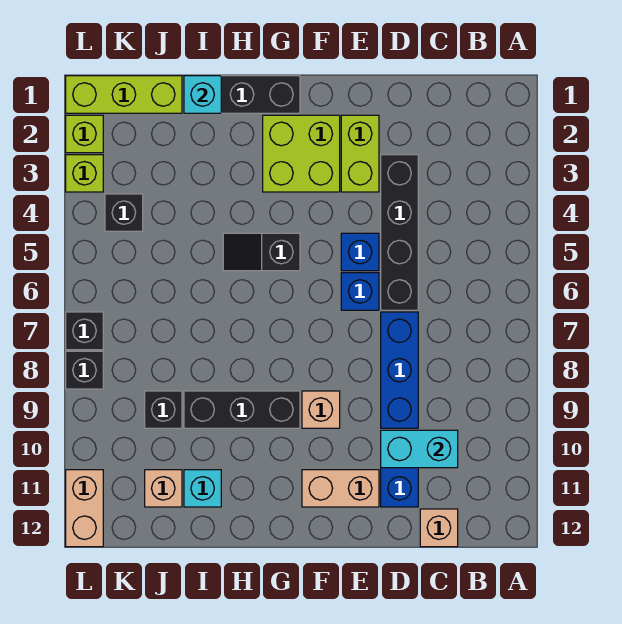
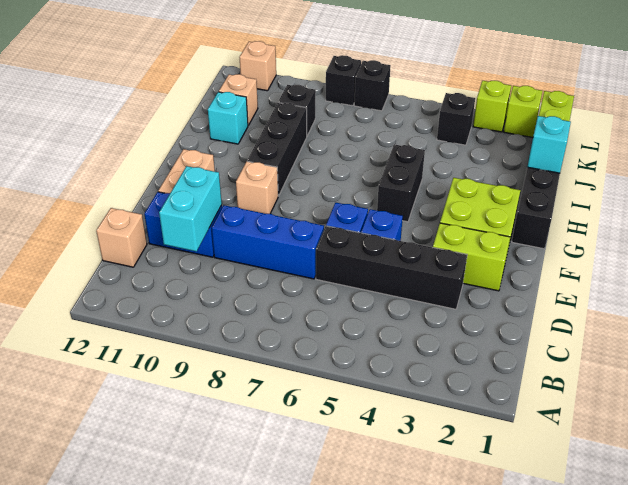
black 1x2 slope [223,233,300,271] -> black 1x2 brick [377,144,425,222]
tan 1x2 brick [66,470,103,547] -> tan 1x1 brick [239,41,276,91]

